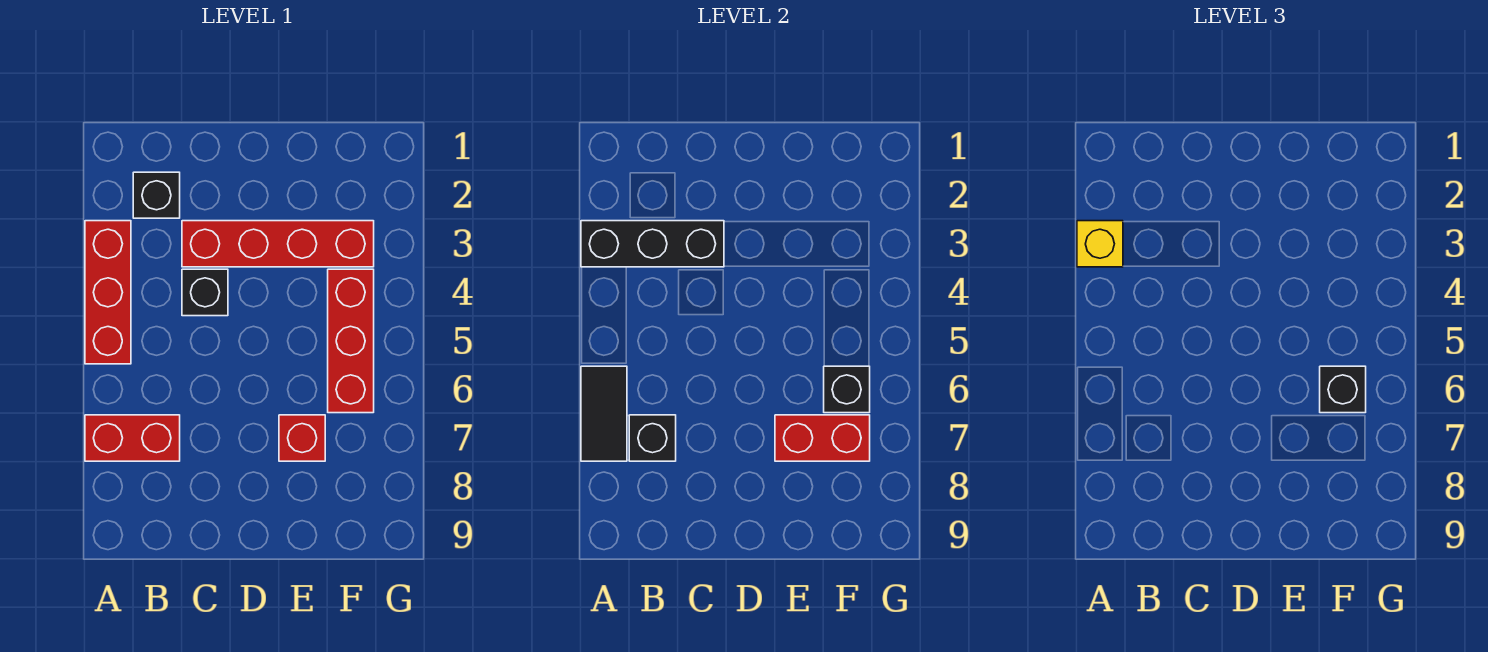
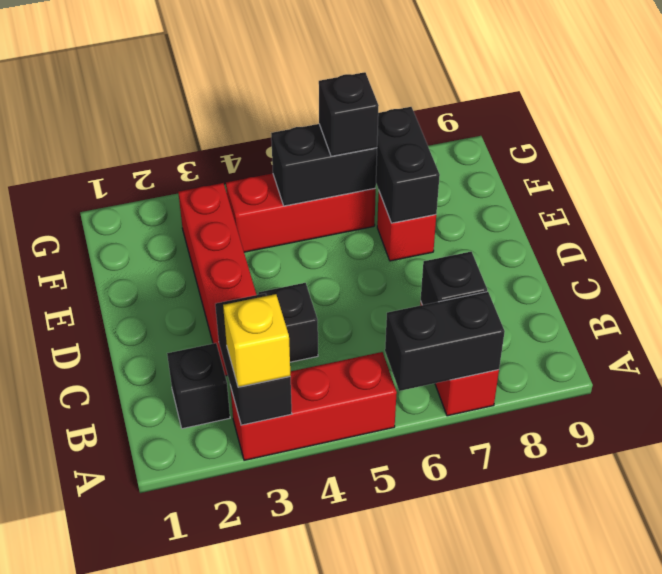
black 1x3 brick [581,221,724,267] -> black 1x2 brick [215,294,292,425]
black 1x2 tile [581,366,627,461] -> black 1x2 brick [385,292,505,391]
red 1x2 brick [775,415,870,461] -> black 1x2 brick [376,107,440,223]
black 1x1 brick [824,366,870,413] -> black 1x2 brick [271,124,377,206]

